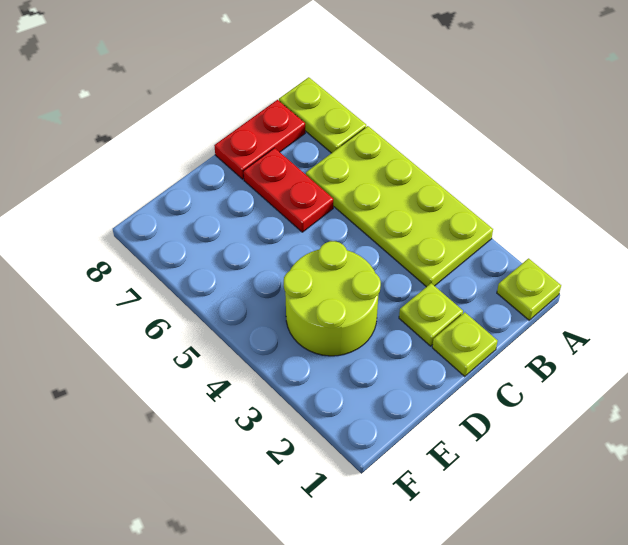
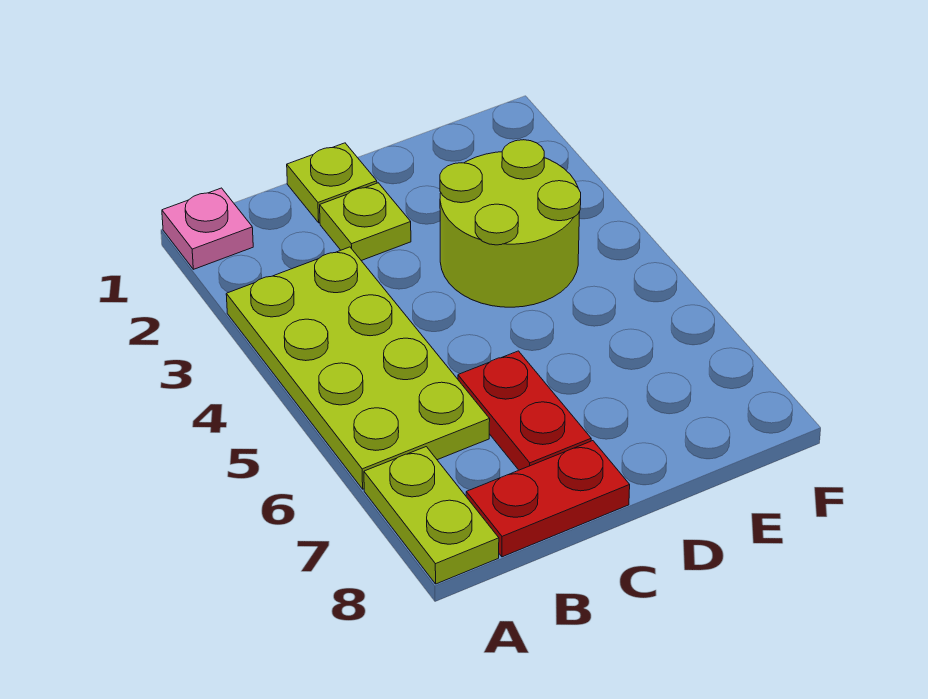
lime 1x1 plate [497,258,561,320] -> pink 1x1 plate [162,188,253,269]

